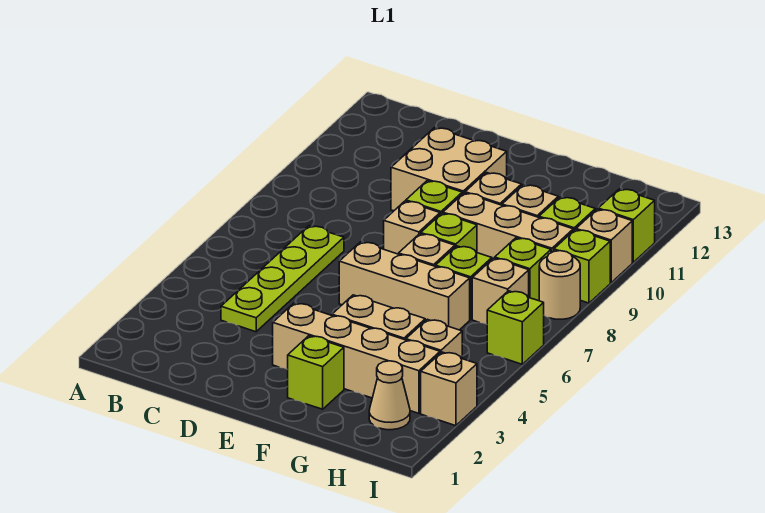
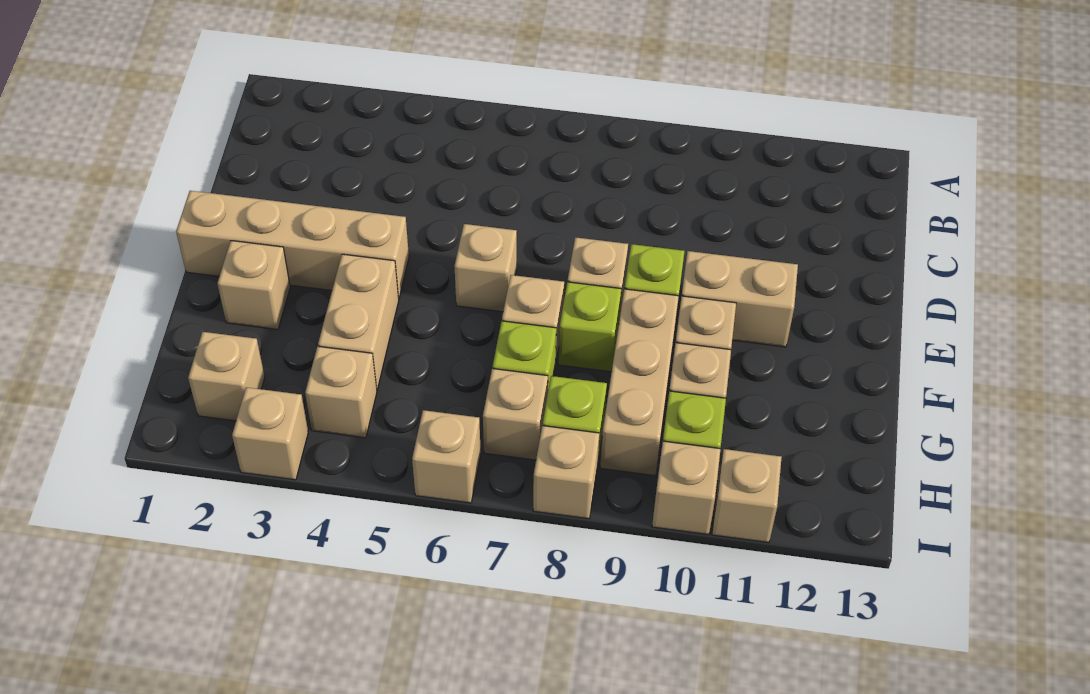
lime 1x4 plate [221,226,344,332] -> none
tan 2x2 brick [391,128,507,211] -> tan 1x2 brick [682,251,798,347]
tan 1x4 brick [273,303,440,413] -> tan 1x4 brick turned to [176,191,409,299]
tan 1x3 brick [339,242,470,330] -> tan 1x1 brick [454,224,517,312]
lime 1x1 brick [288,336,344,409] -> tan 1x1 brick [217,241,290,330]
tan 1x1 cone [369,361,410,430] -> tan 1x1 brick [188,332,265,421]
lime 1x1 brick [487,291,544,364] -> tan 1x1 brick [412,410,481,503]
tan 1x1 round brick [539,251,580,319] -> tan 1x1 brick [533,426,599,519]
lime 1x1 brick [554,230,610,303] -> none
lime 1x1 brick [598,189,655,262] -> tan 1x1 brick [712,449,782,543]

